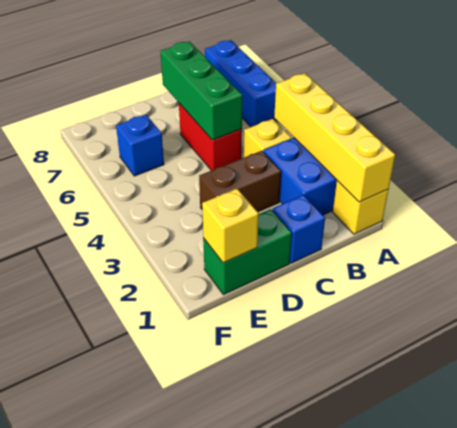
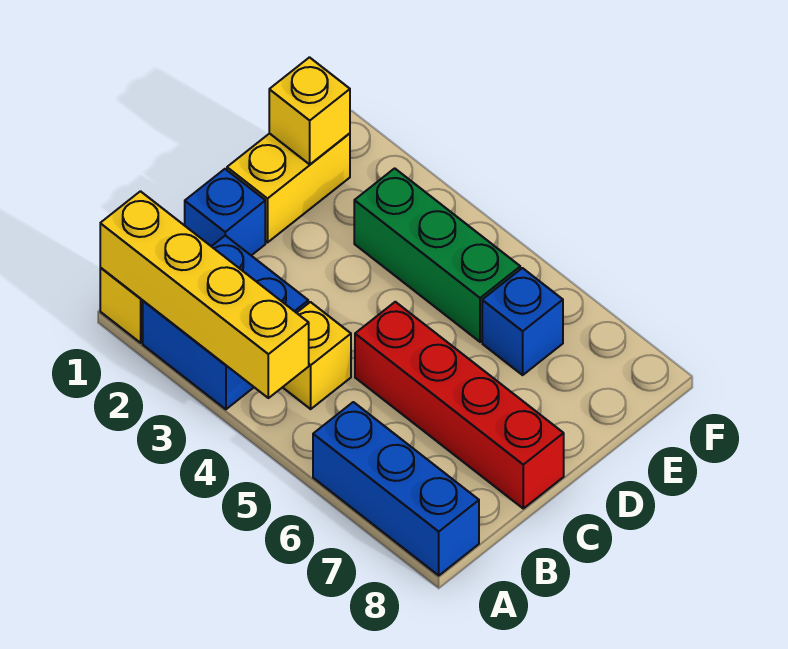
brown 1x2 brick [199,151,281,212] -> none
red 1x2 brick [179,103,242,171] -> red 1x4 brick [355,302,564,508]
green 1x3 brick [160,41,242,140] -> green 1x3 brick moved to [354,168,520,342]
green 1x2 brick [203,209,292,295] -> yellow 1x2 brick [227,133,350,242]

